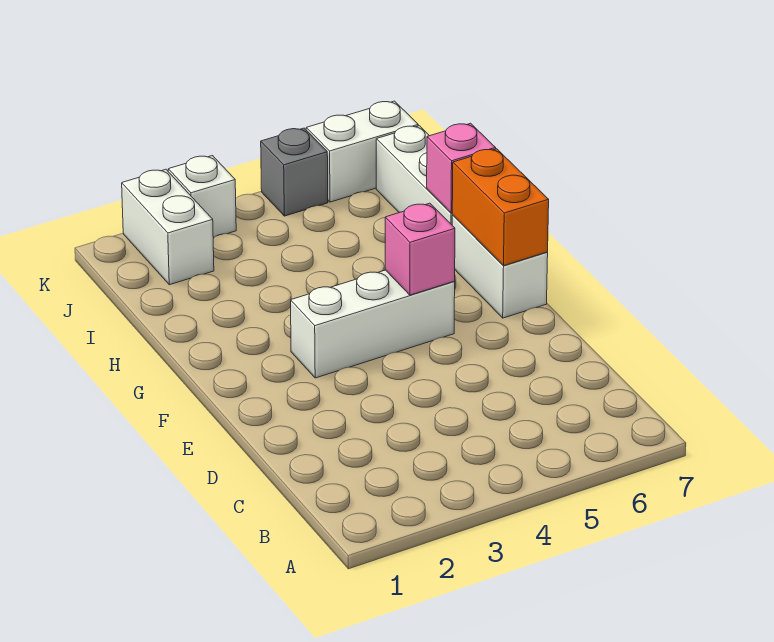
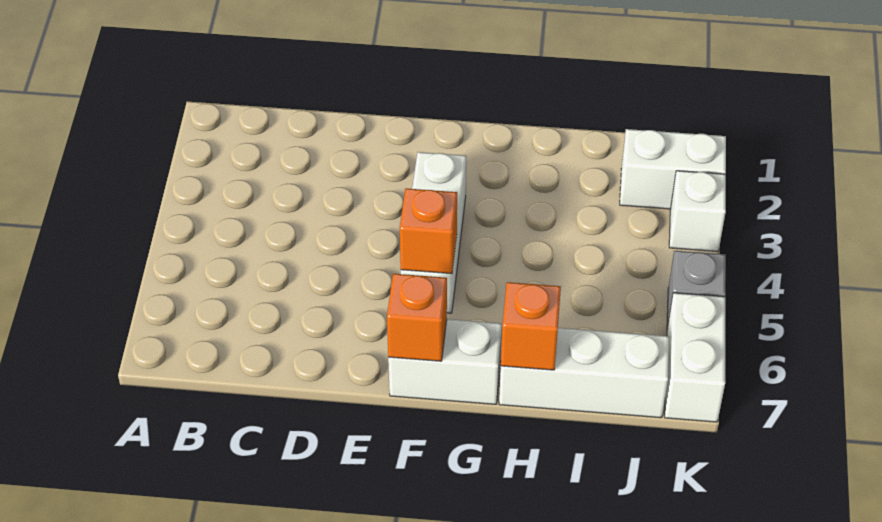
pink 1x1 brick [385,203,455,295] -> orange 1x1 brick [400,188,457,274]
orange 1x2 brick [452,149,549,265] -> orange 1x1 brick [387,274,447,361]
pink 1x1 brick [427,123,496,213] -> orange 1x1 brick [501,282,561,370]

